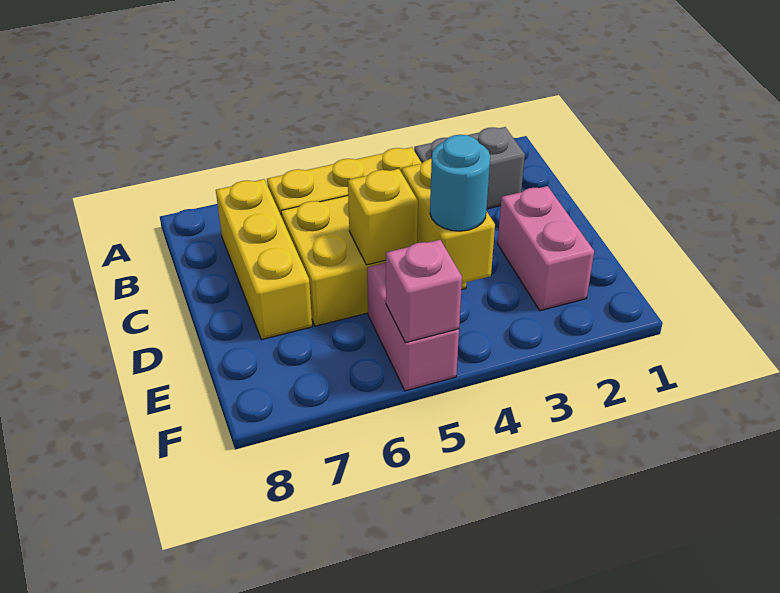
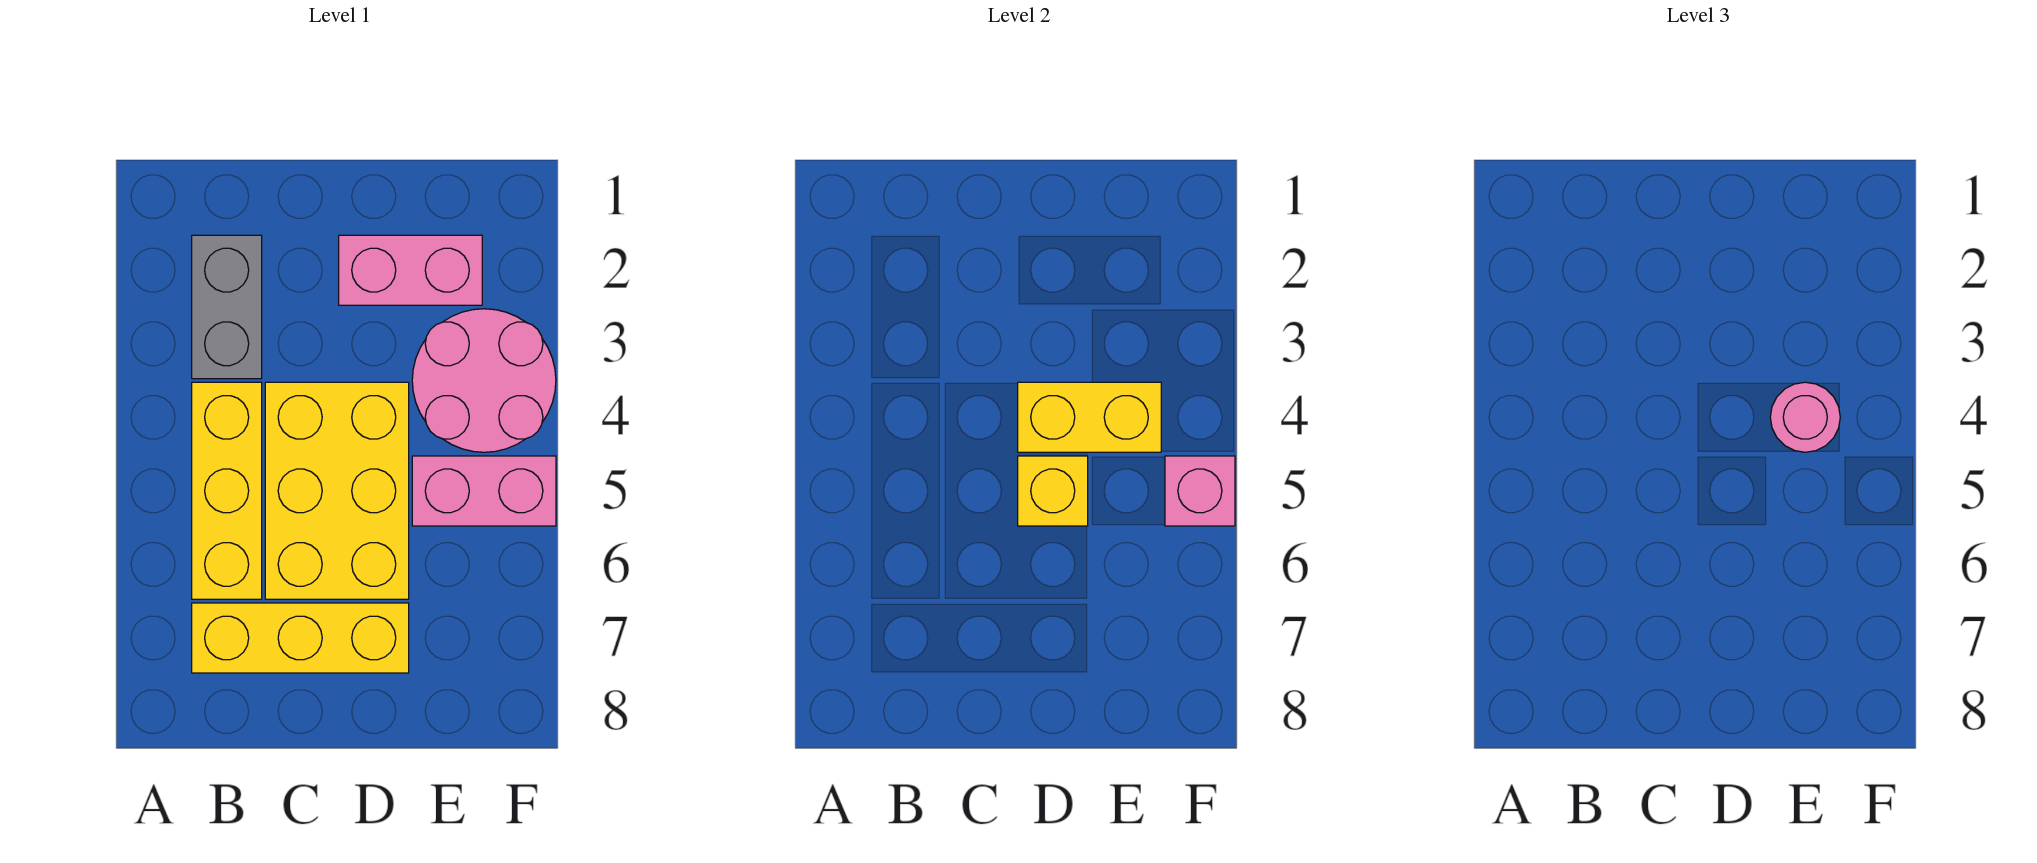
none -> pink 2x2 round brick [412,309,556,452]
cyan 1x1 round brick [430,135,490,231] -> pink 1x1 round brick [1770,382,1840,452]

